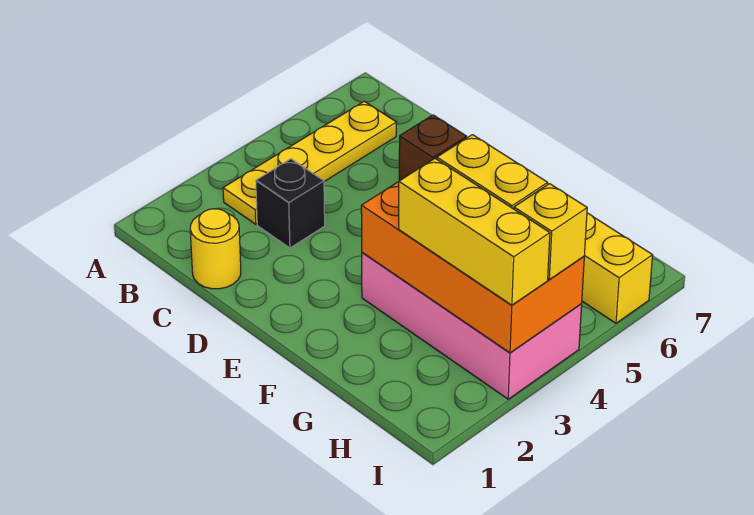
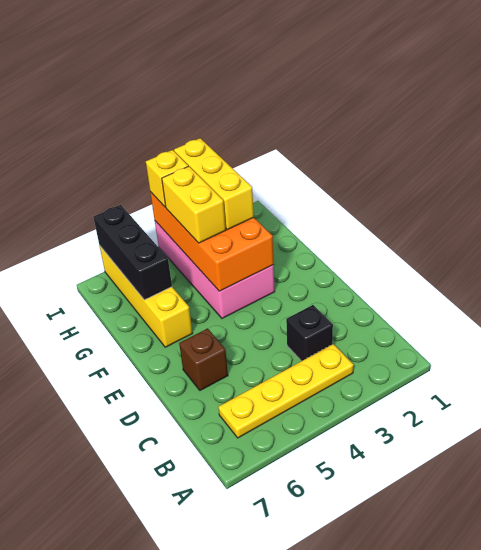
yellow 1x1 round brick [190,209,241,289] -> none
none -> black 1x3 brick [93,205,172,300]

